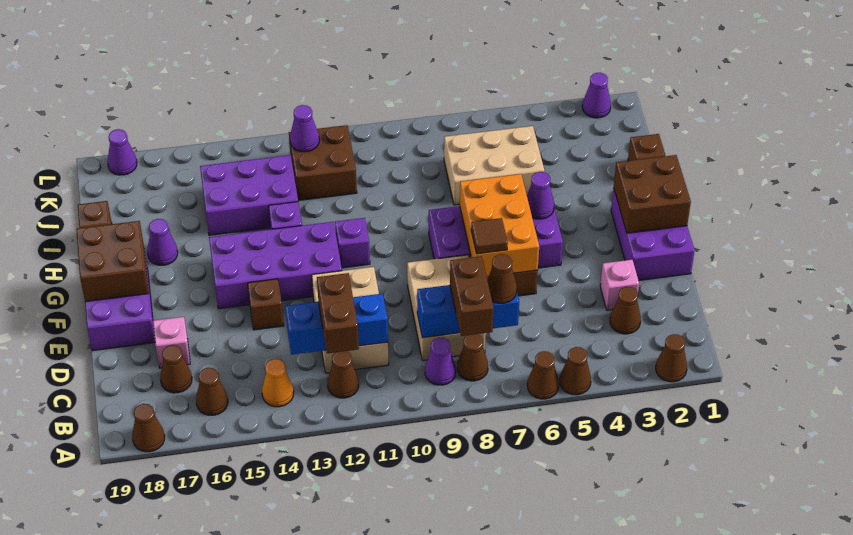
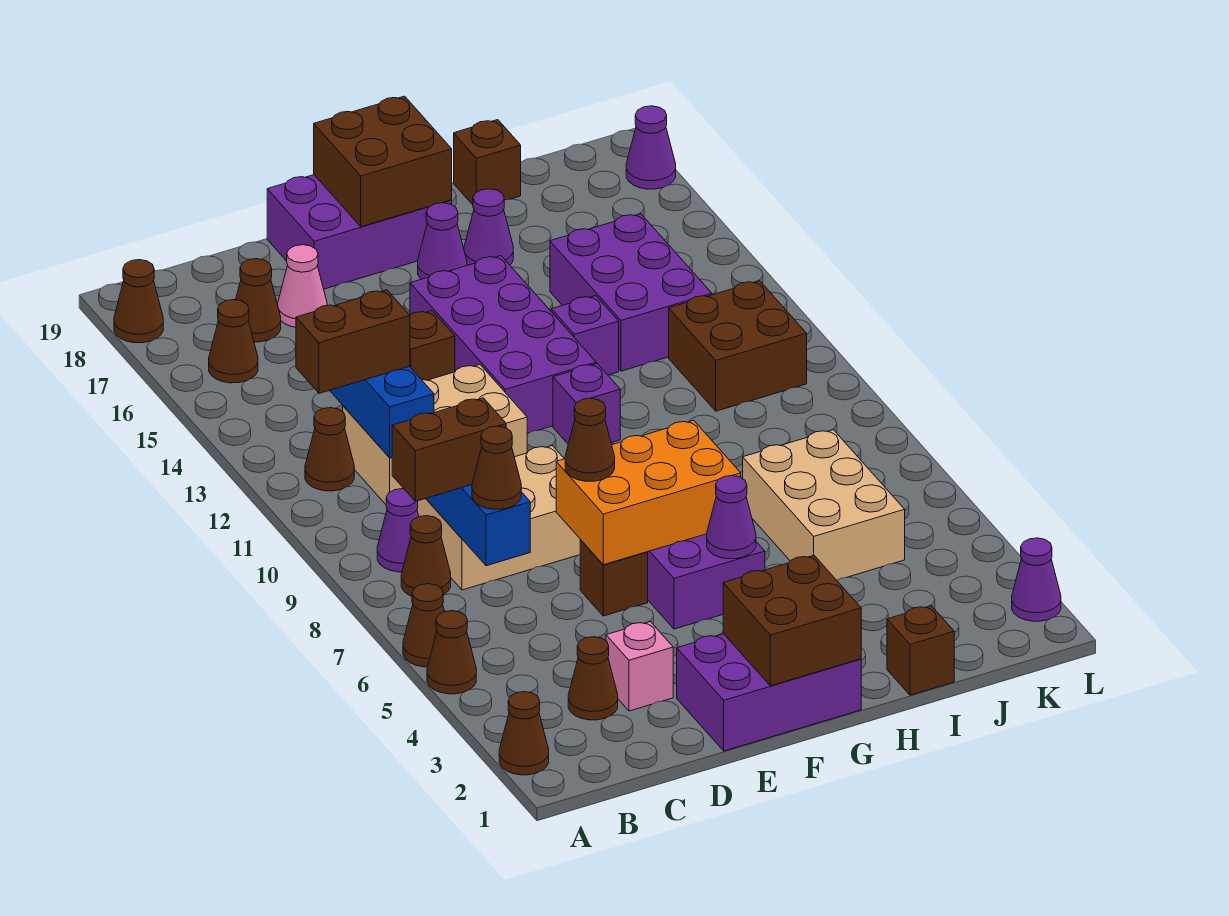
orange 1x1 cone [262,359,294,407] -> none
pink 1x1 brick [153,317,190,368] -> pink 1x1 cone [278,245,327,327]
brown 1x1 tile [471,218,508,254] -> brown 1x1 cone [565,398,615,481]
purple 1x1 cone [290,105,319,152] -> purple 1x1 cone moved to [418,203,467,279]

